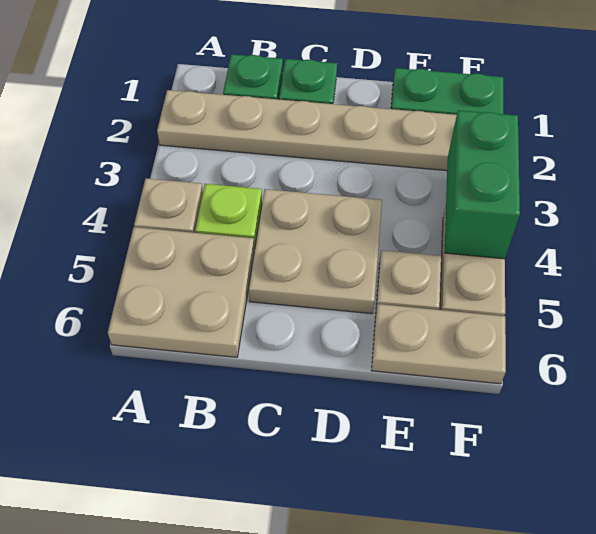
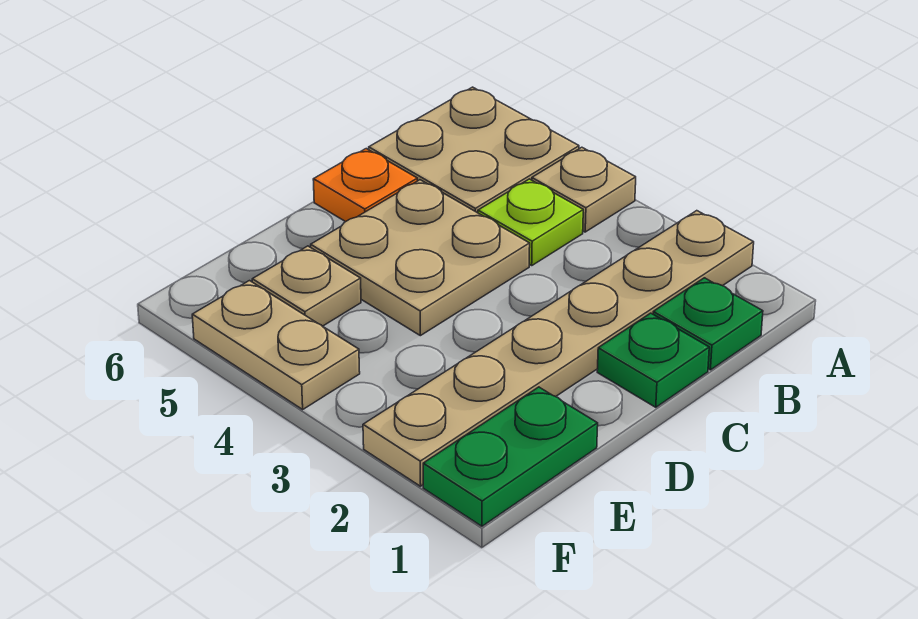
none -> orange 1x1 plate [313,149,417,222]
tan 1x2 plate [371,304,506,384] -> none
green 1x2 brick [445,110,520,259] -> none

